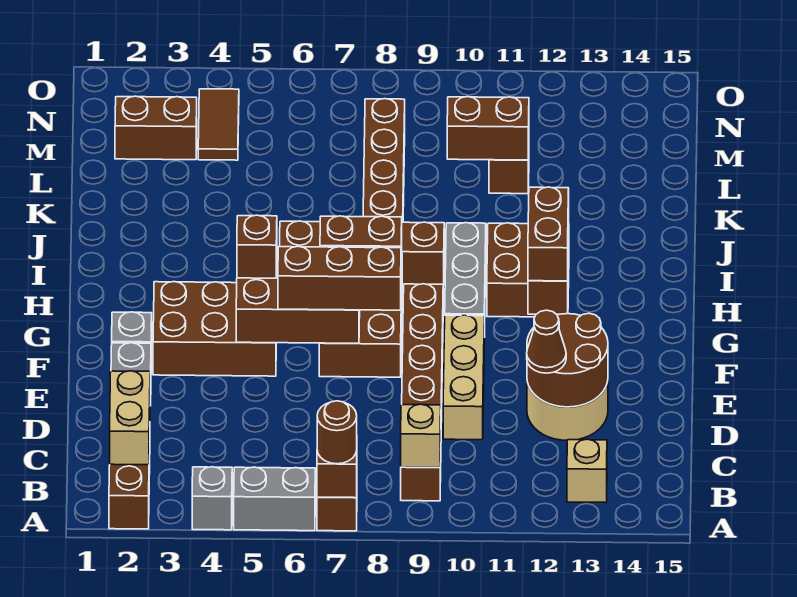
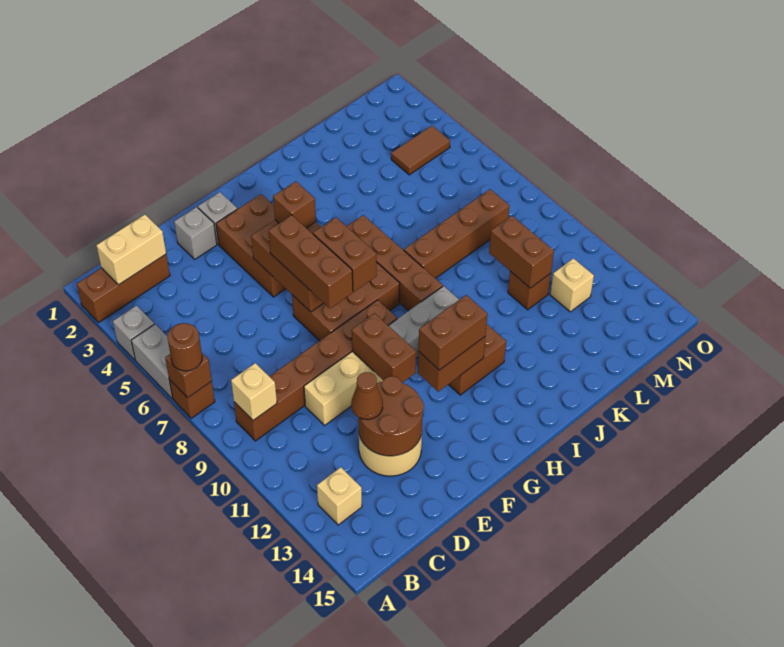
brown 1x2 brick [115,96,197,160] -> brown 1x2 brick moved to [352,313,416,383]
none -> tan 1x1 brick [550,258,594,312]

